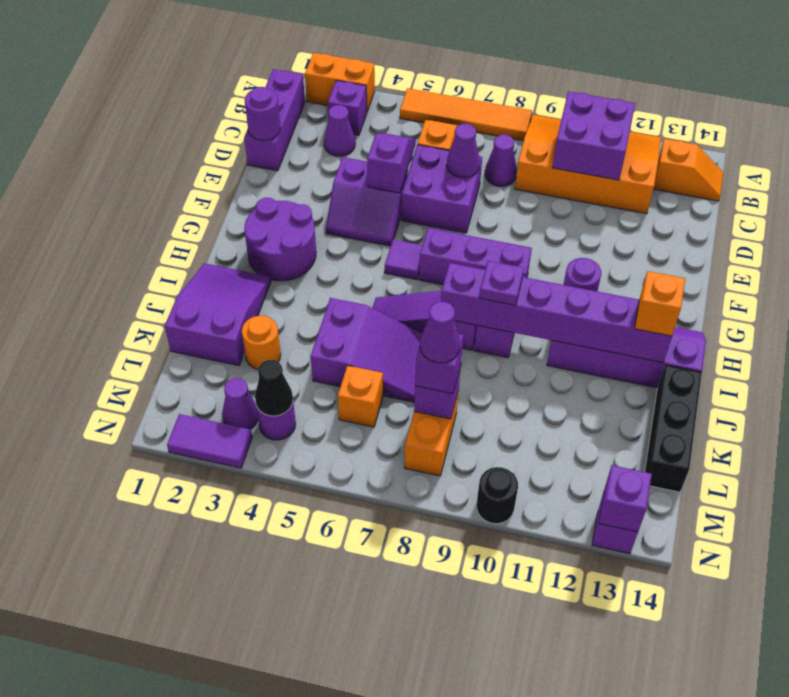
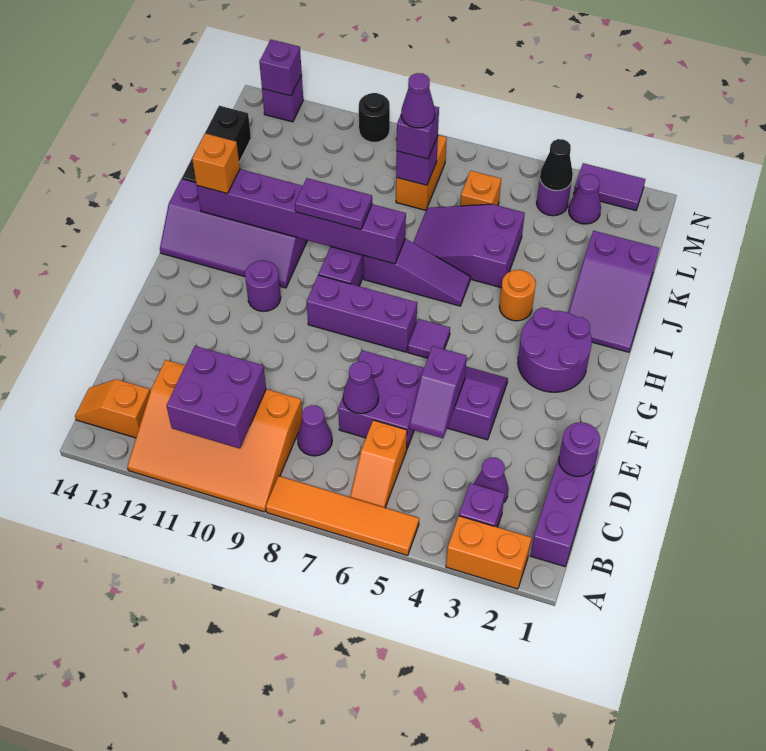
purple 1x1 plate [480,261,524,305] -> purple 1x2 plate [295,178,372,229]
orange 1x1 round brick [242,316,281,369] -> orange 1x1 round brick moved to [499,270,536,321]

